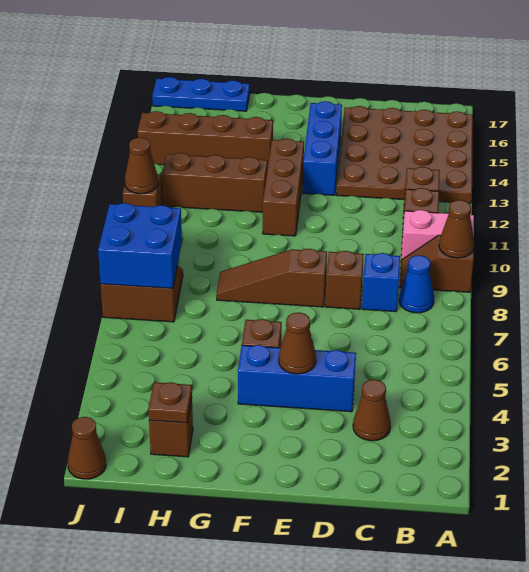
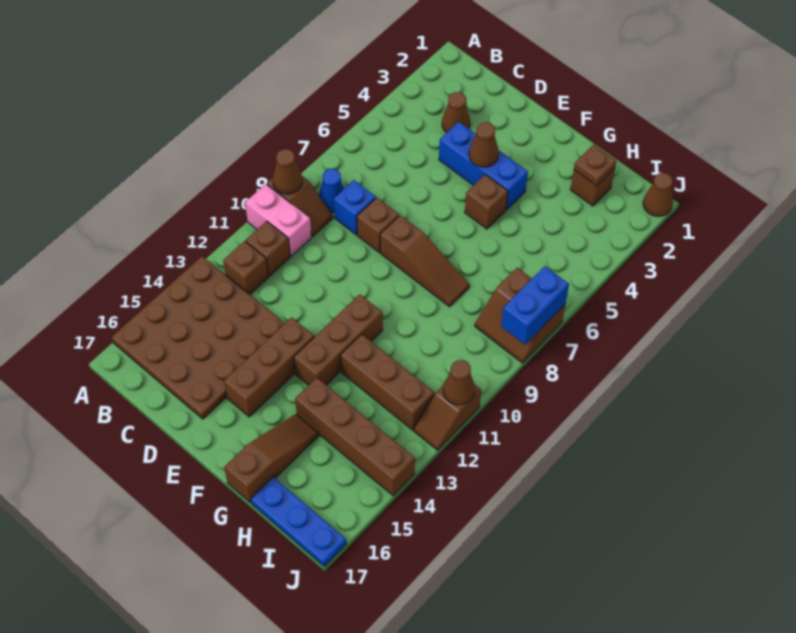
blue 1x3 brick [303,101,342,195] -> brown 1x3 brick [224,317,314,417]
none -> brown 1x3 slope [224,414,319,503]
blue 2x2 brick [98,203,182,288] -> blue 1x2 brick [501,266,569,345]

